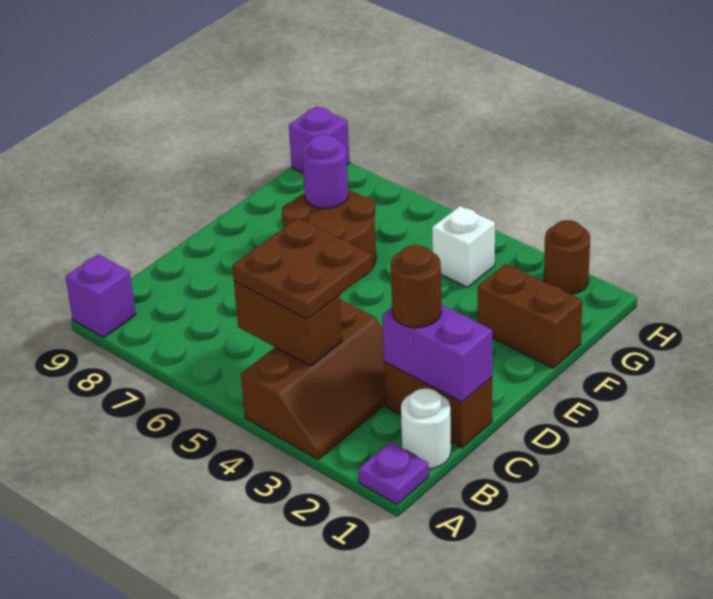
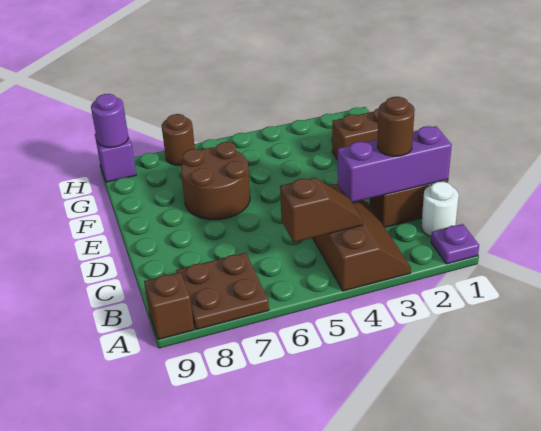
purple 1x1 brick [66,254,136,337] -> brown 1x1 brick [144,272,194,340]
brown 1x2 brick [234,281,342,366] -> brown 1x2 slope [280,178,363,242]
brown 2x2 plate [232,218,372,319] -> brown 2x2 plate moved to [176,253,269,330]
purple 1x2 brick [382,305,492,402] -> purple 1x3 brick [338,126,452,202]
purple 1x1 round brick [302,134,348,208] -> purple 1x1 round brick moved to [91,94,128,148]
white 1x1 brick [432,206,495,287] -> none
brown 1x1 round brick [544,220,590,294] -> brown 1x1 round brick moved to [162,114,195,165]

